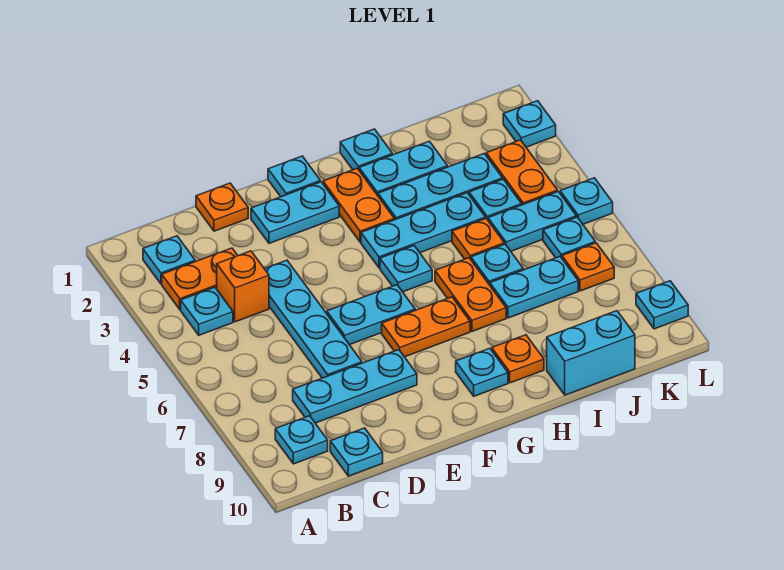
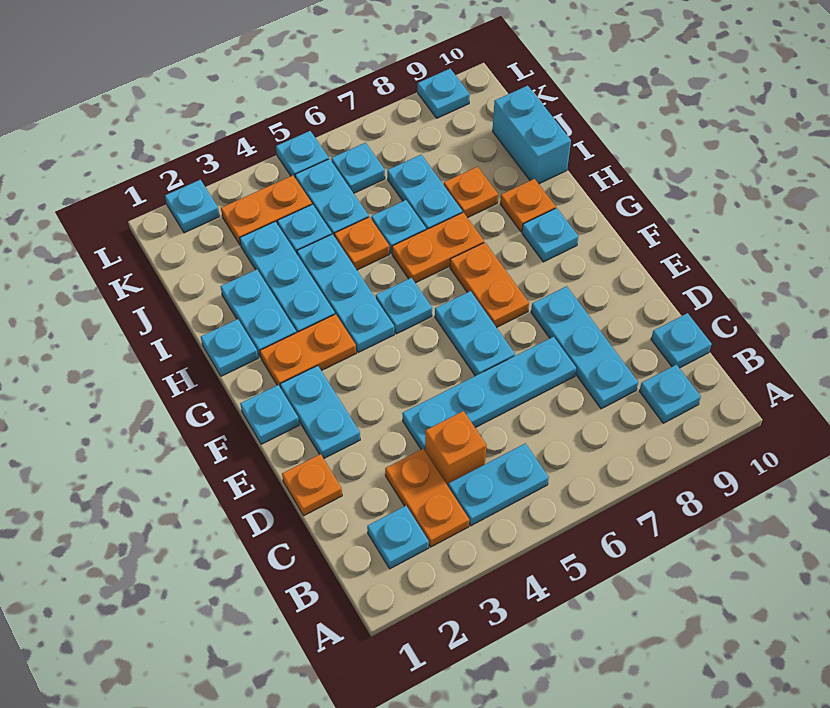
cyan 1x1 plate [181,287,233,335] -> cyan 1x2 plate [448,443,549,526]
orange 1x1 plate [562,243,614,291] -> orange 1x1 plate moved to [444,167,498,218]

